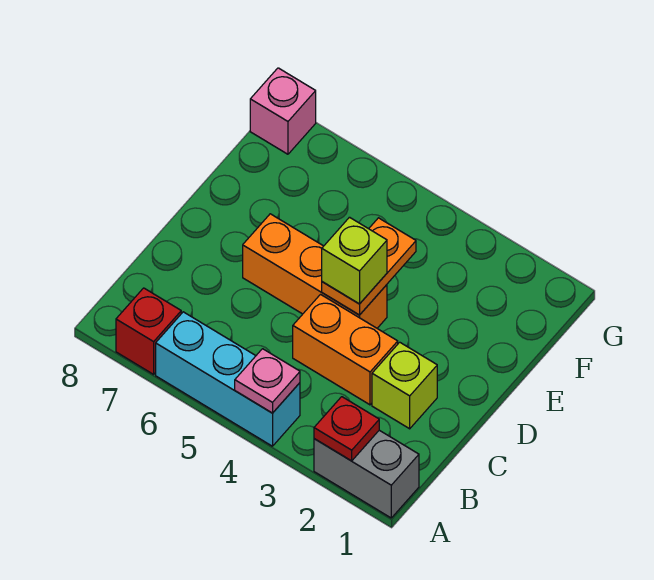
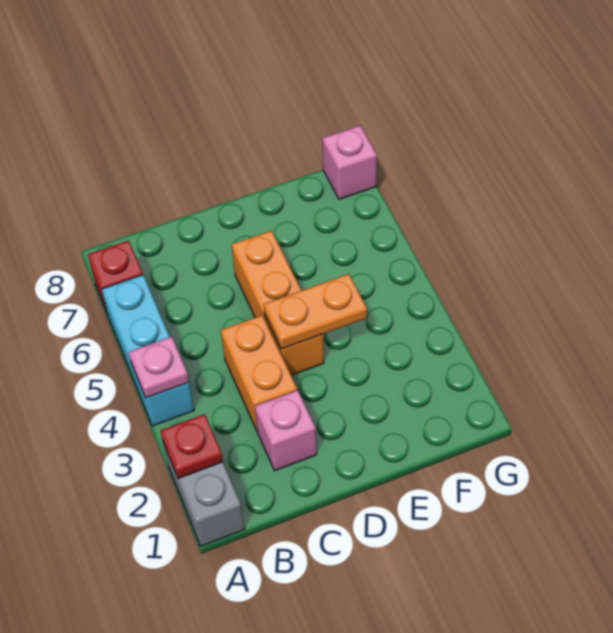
lime 1x1 brick [372,342,437,429] -> pink 1x1 brick [255,390,317,471]
lime 1x1 brick [322,217,387,304] -> none

